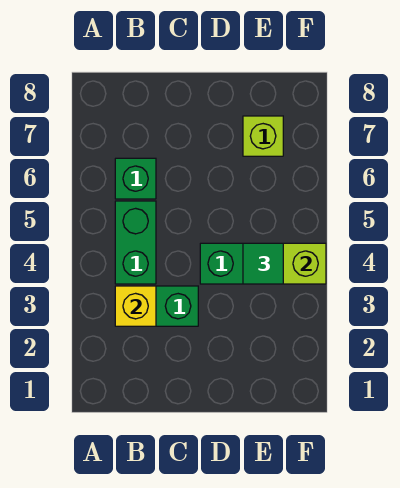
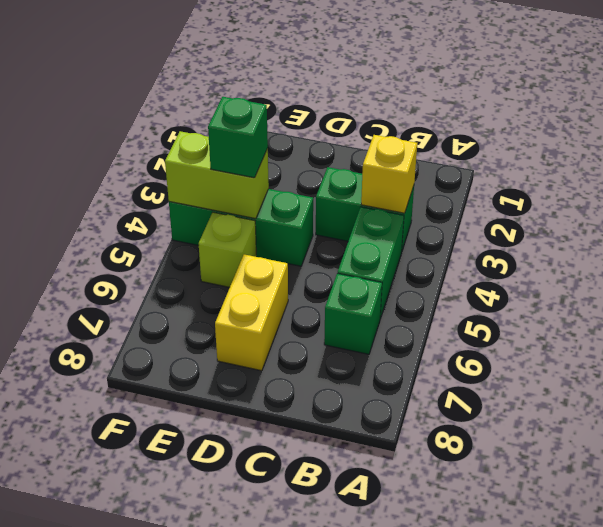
none -> yellow 1x2 brick [215,254,288,371]
green 1x1 tile [243,243,283,284] -> green 1x1 brick [208,97,268,178]
lime 1x1 brick [243,116,283,156] -> lime 1x1 brick moved to [199,212,256,287]

